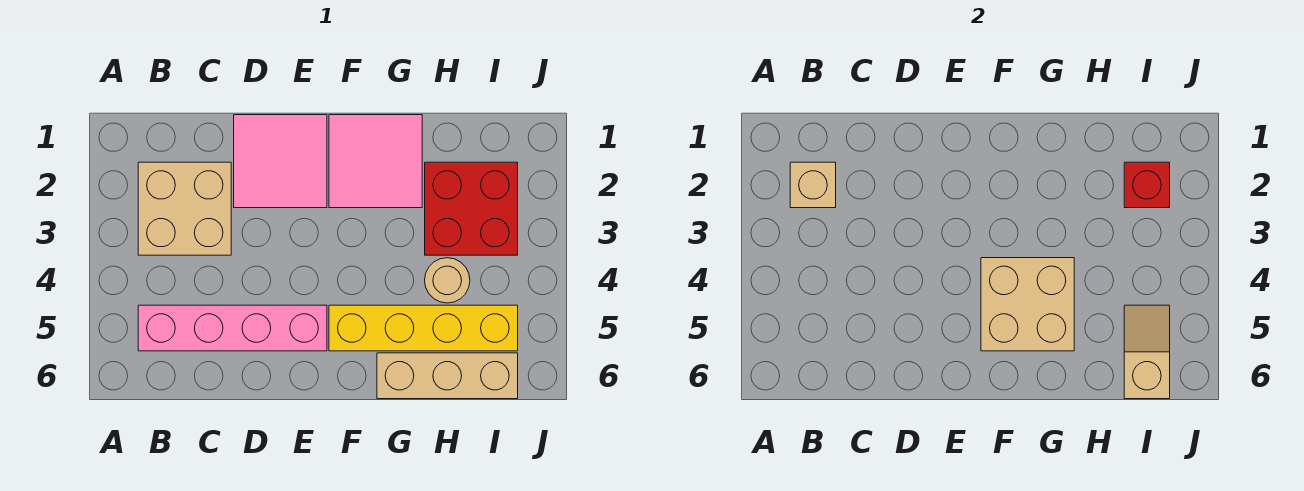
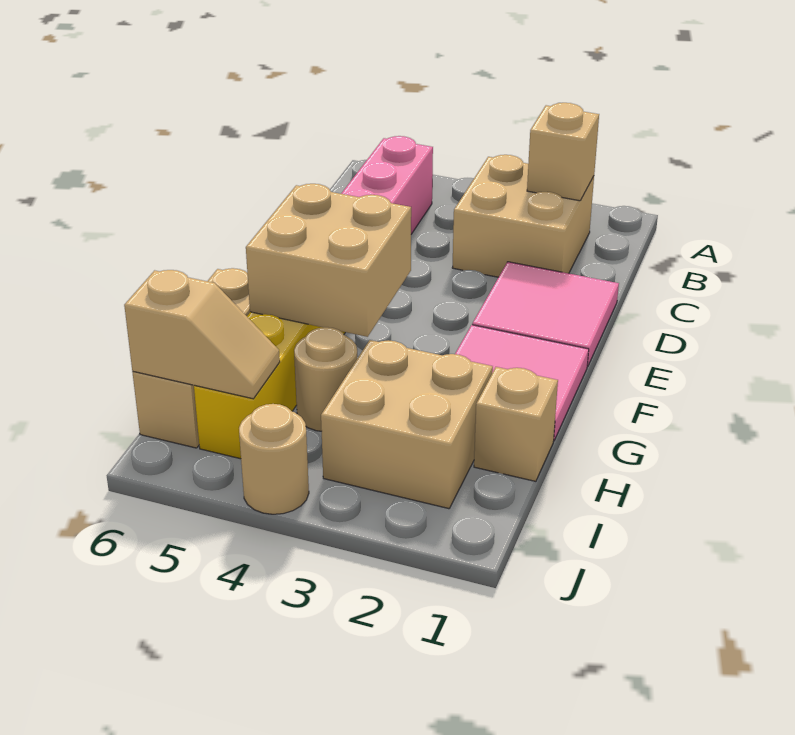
none -> tan 1x1 brick [474,367,558,481]
red 2x2 brick [425,162,518,255] -> tan 2x2 brick [321,340,493,509]
red 1x1 brick [1124,162,1170,208] -> none
none -> tan 1x1 round brick [239,404,309,514]

